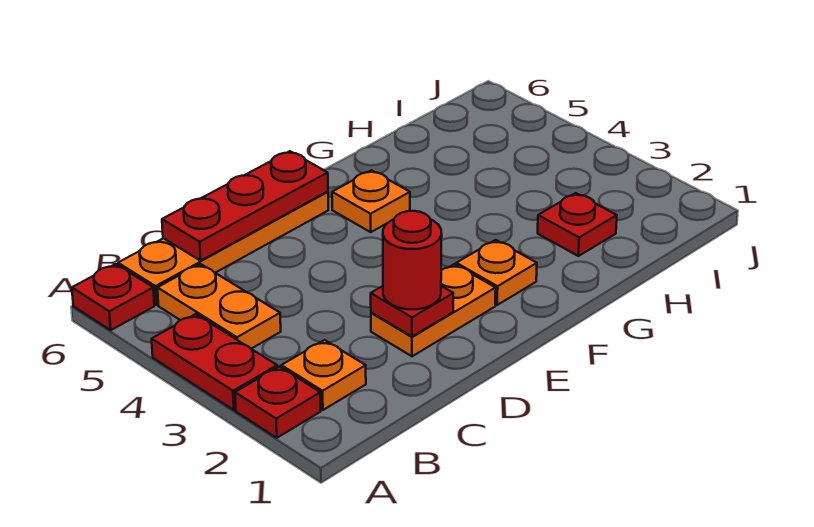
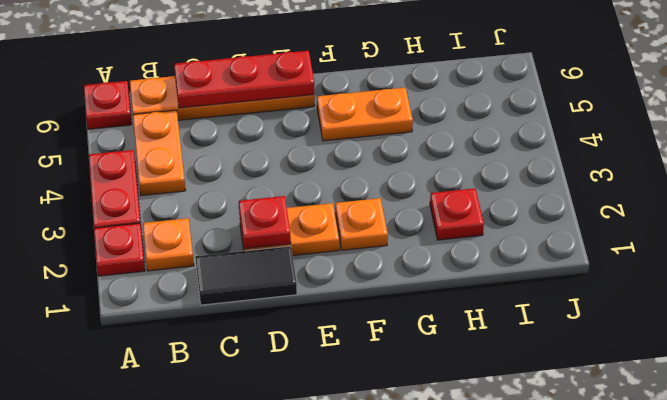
none -> black 1x2 tile [195,246,297,305]
red 1x1 round brick [383,211,442,309] -> none
orange 1x1 plate [332,170,410,232] -> orange 1x2 plate [317,87,413,141]

